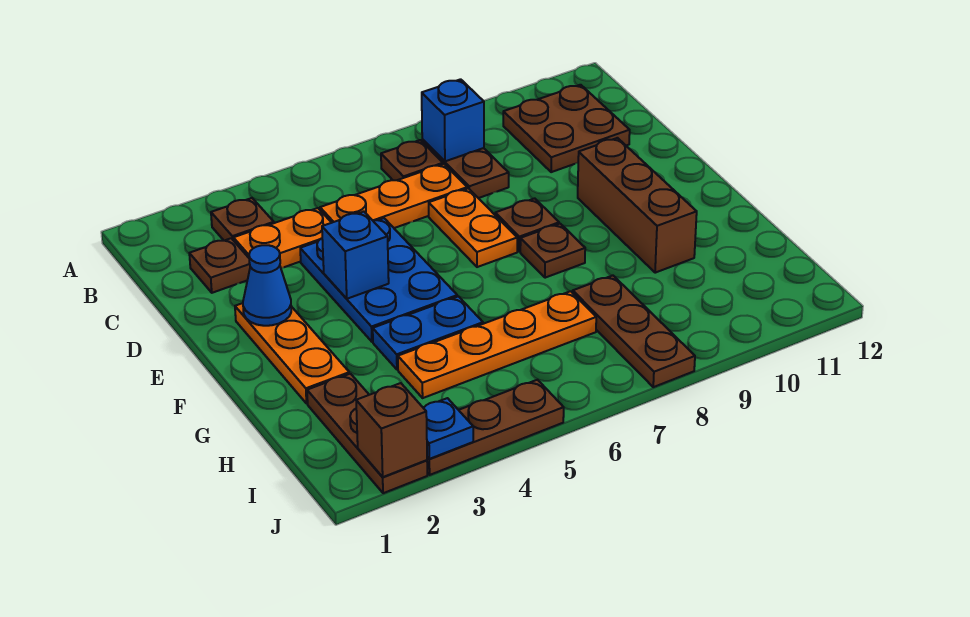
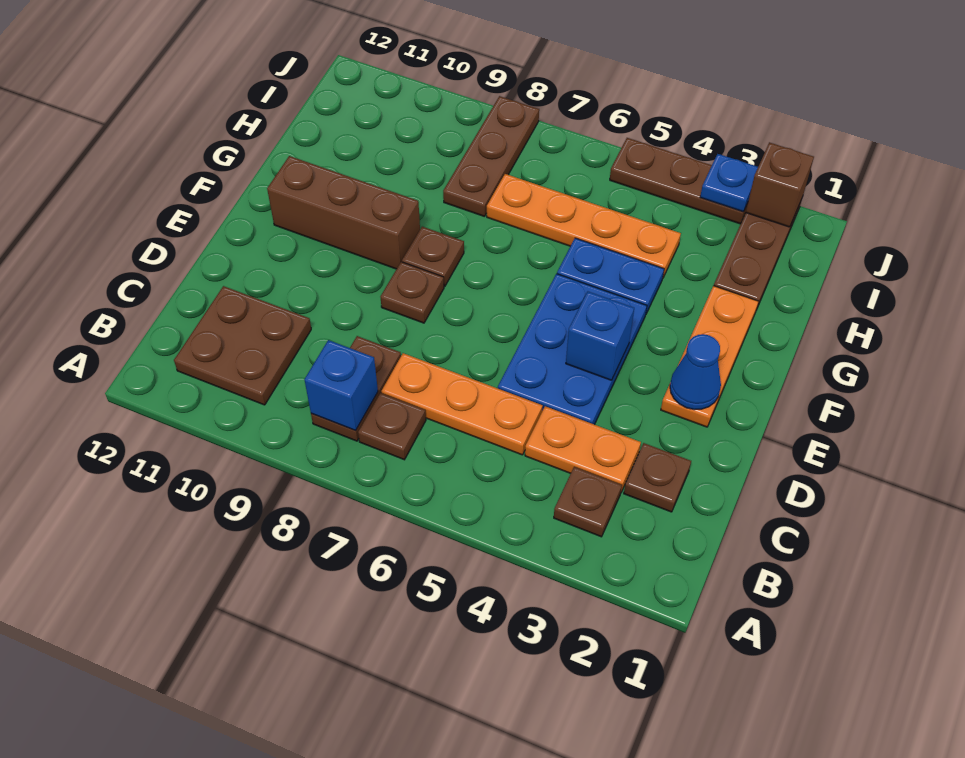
orange 1x2 plate [429,188,517,267] -> none
brown 1x3 brick [578,138,697,273] -> brown 1x3 brick turned to [267,156,420,269]

